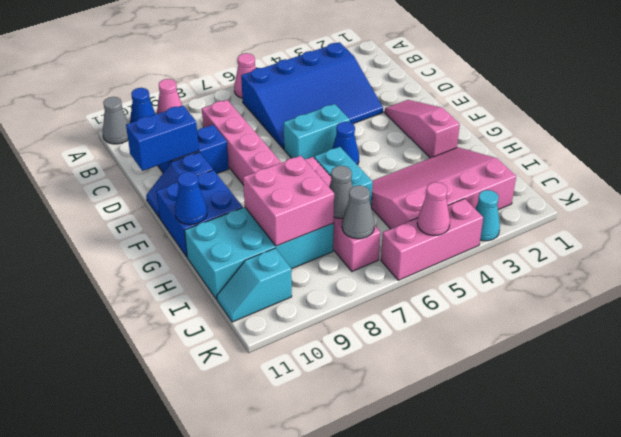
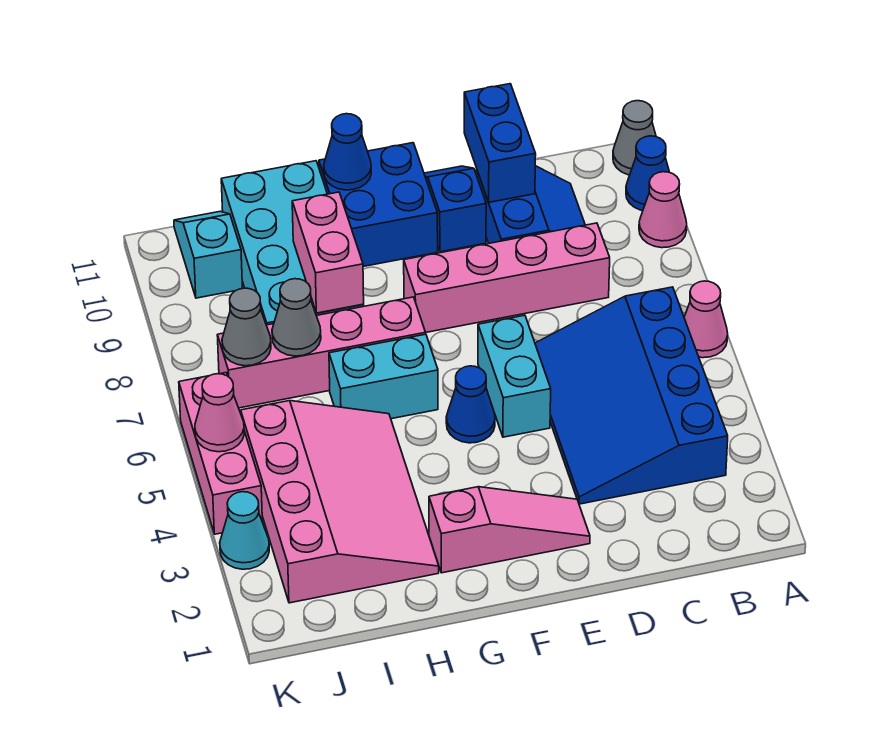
pink 2x2 brick [243,156,334,246] -> pink 1x2 brick [292,192,364,313]

